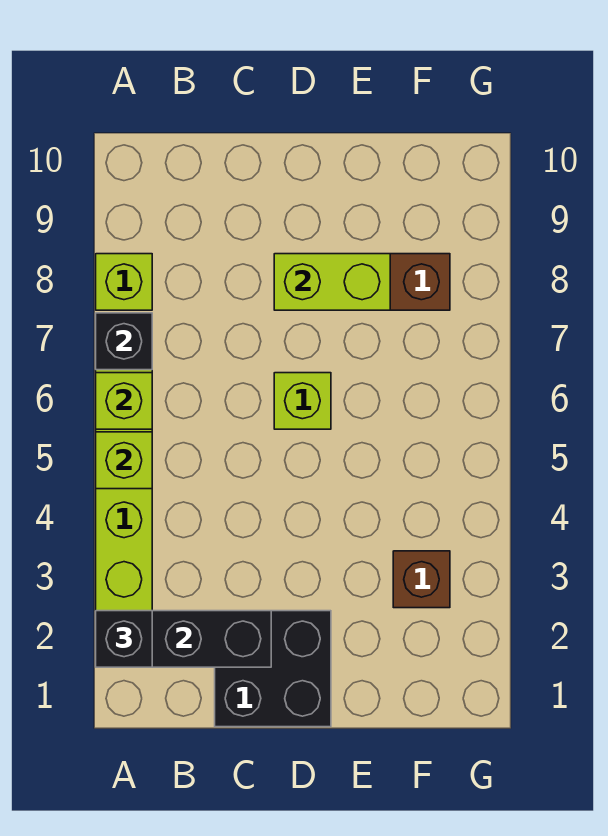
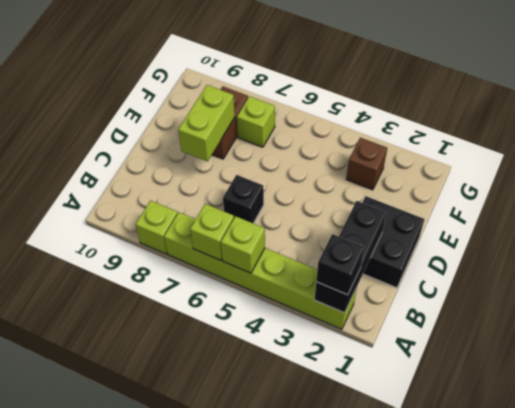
black 1x1 brick [96,313,152,370] -> black 1x1 brick moved to [223,175,264,223]
lime 1x1 brick [274,373,331,429] -> lime 1x1 brick moved to [237,96,275,147]

